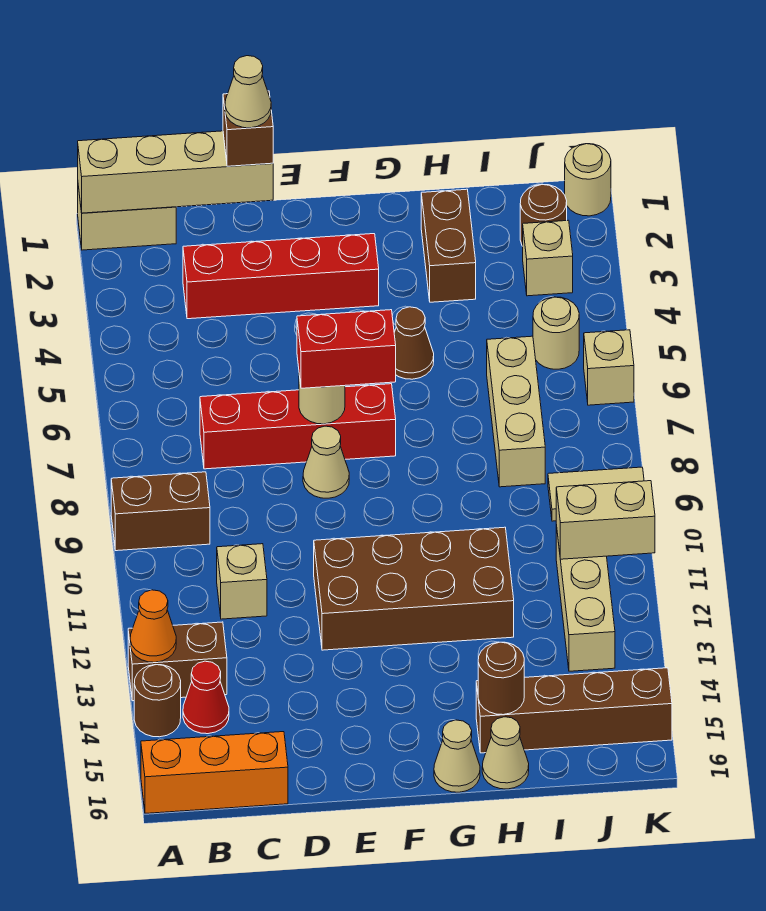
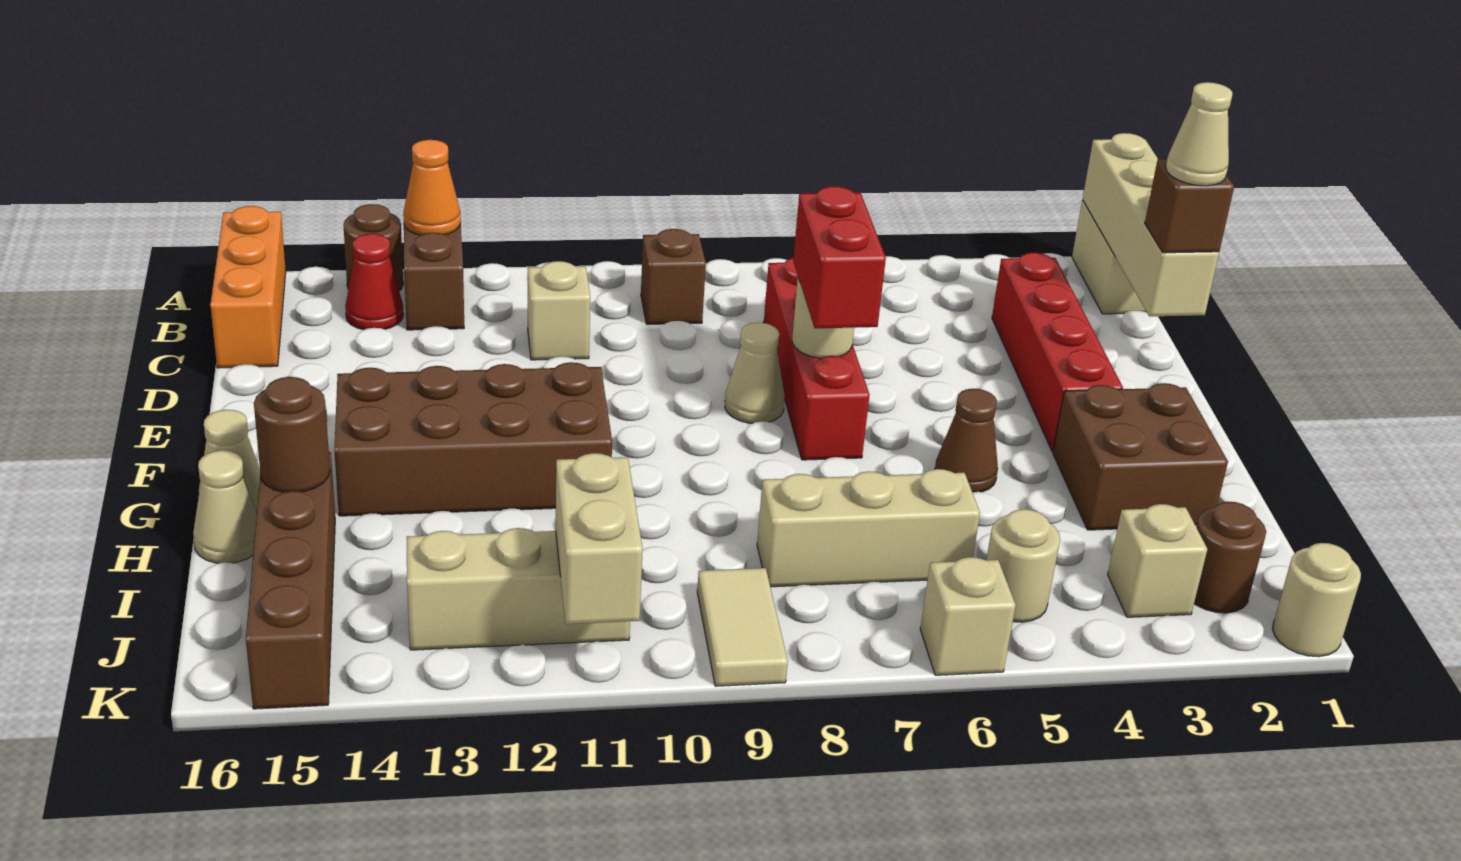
brown 1x2 brick [111,472,210,551] -> brown 1x1 brick [641,229,706,324]
brown 2x4 brick [314,527,514,650] -> brown 2x4 brick turned to [334,362,612,516]
brown 1x2 brick [421,189,476,302] -> brown 2x2 brick [1053,383,1228,530]

